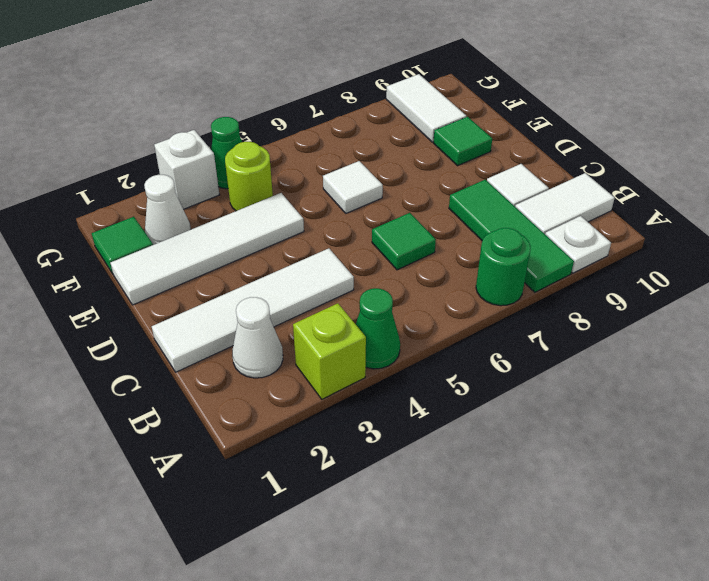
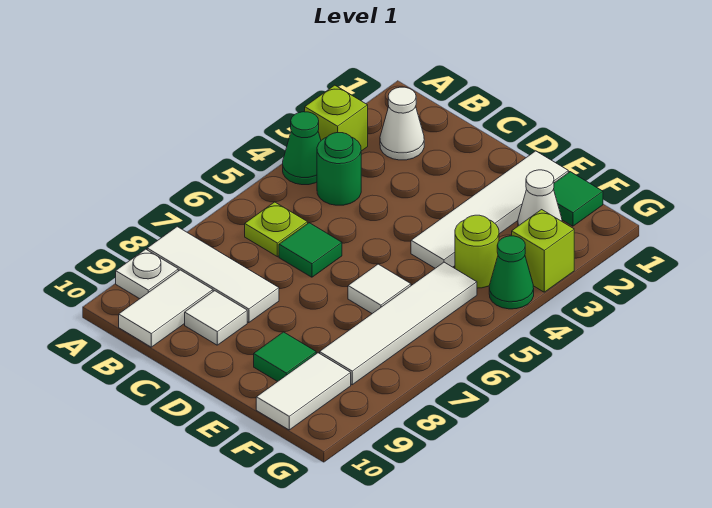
green 1x1 round brick [476,228,531,306] -> green 1x1 round brick moved to [317,133,361,205]
green 1x3 tile [449,180,574,292] -> white 1x3 tile [147,227,279,323]
none -> lime 1x1 plate [245,202,308,257]
white 1x4 tile [152,248,354,372] -> white 1x4 tile moved to [320,262,477,385]
white 1x2 tile [386,74,466,142] -> white 1x2 tile turned to [256,353,351,430]
white 1x1 brick [154,130,219,209] -> lime 1x1 brick [512,210,574,292]

